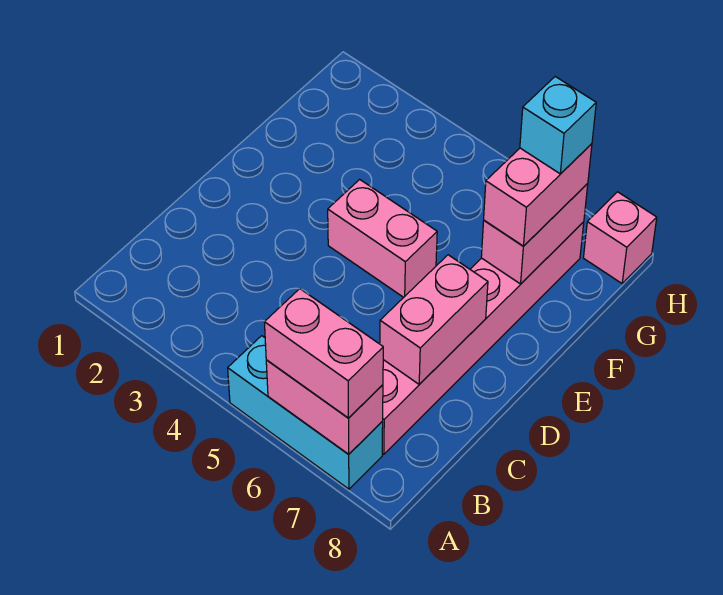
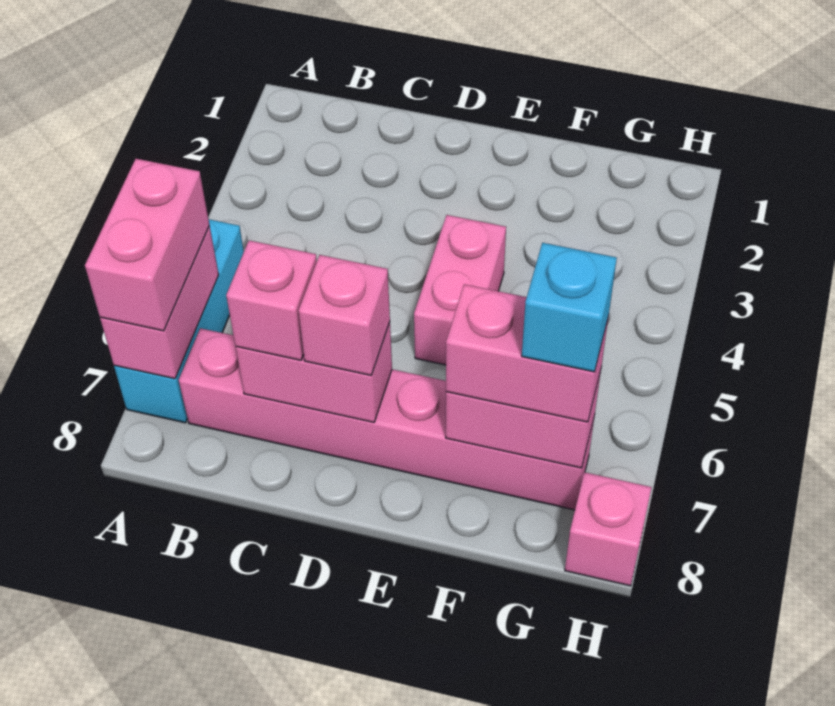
none -> pink 1x1 brick [226,240,317,360]
none -> pink 1x1 brick [299,255,390,375]

